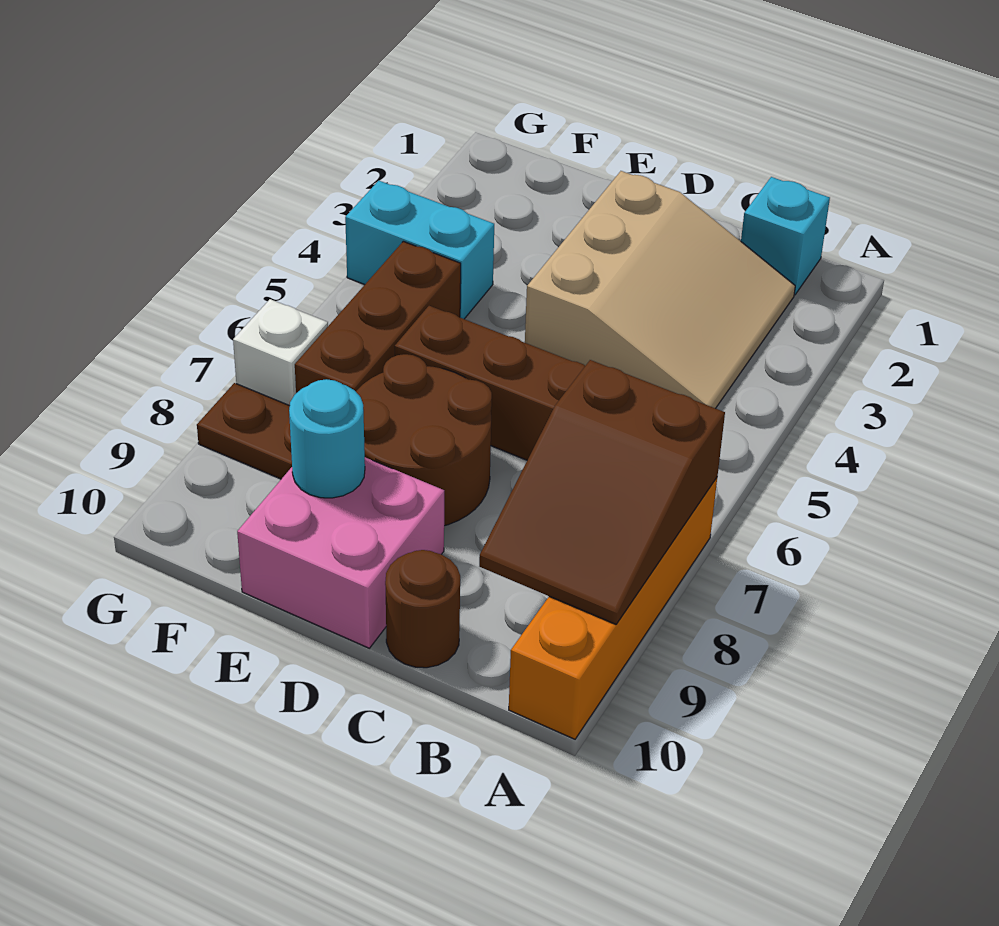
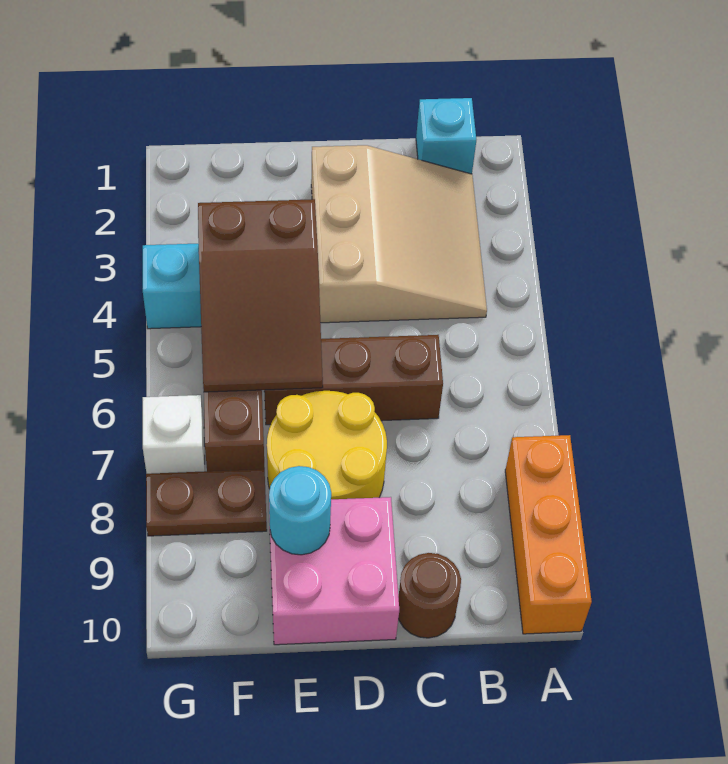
orange 1x4 brick [509,478,717,739] -> orange 1x3 brick [505,435,592,634]
brown 2x3 slope [479,360,725,624] -> brown 2x3 slope moved to [198,199,323,392]
brown 2x2 round brick [356,354,492,526] -> yellow 2x2 round brick [267,391,387,499]

